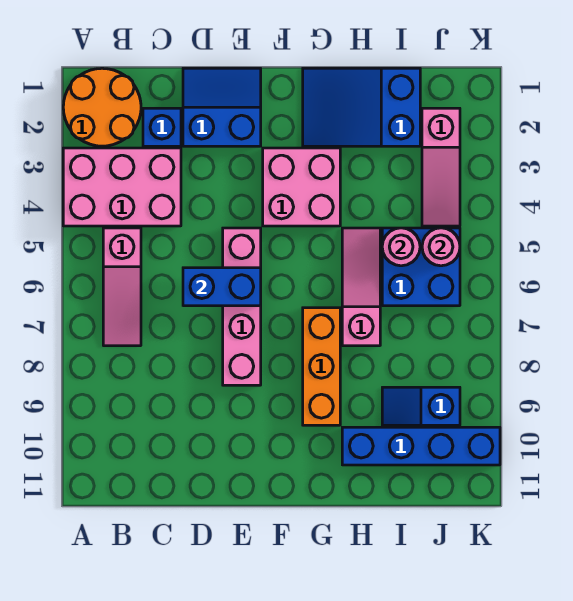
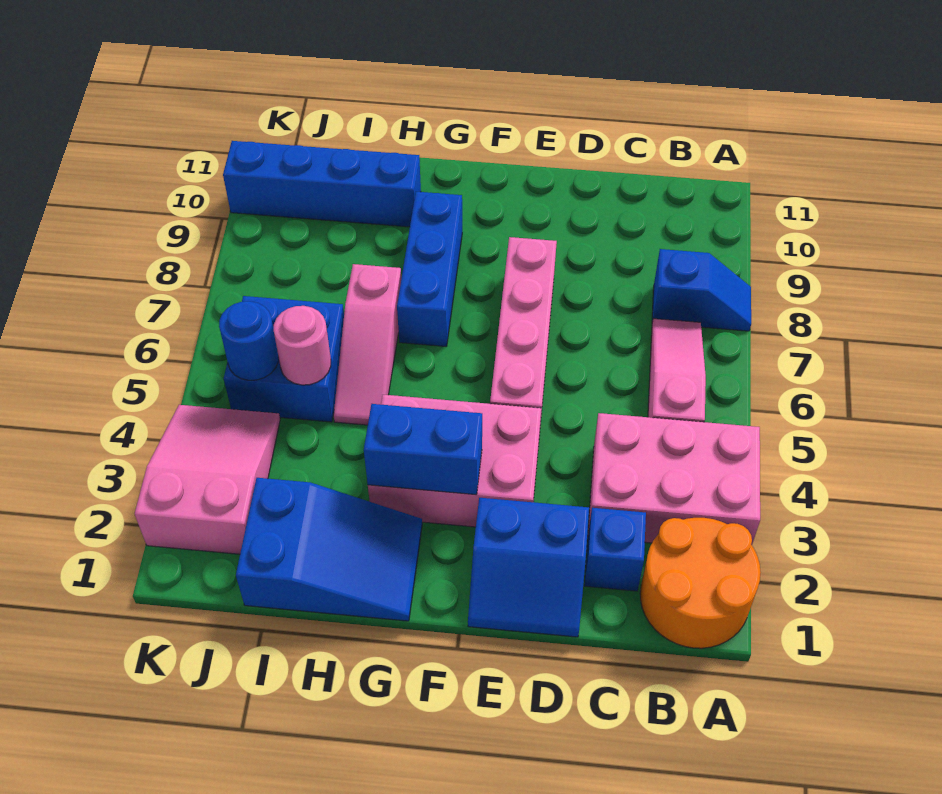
blue 1x2 brick [183,268,261,306] -> blue 1x2 brick moved to [364,404,482,494]
pink 2x2 brick [263,148,340,226] -> pink 2x3 brick [368,395,541,527]
orange 1x3 brick [303,308,340,425] -> blue 1x3 brick [397,192,462,346]
blue 1x2 slope [382,387,460,425] -> blue 1x2 slope moved to [652,249,751,331]
pink 1x3 slope [422,108,460,226] -> pink 2x3 slope [135,405,280,554]
pink 1x1 round brick [422,228,460,266] -> blue 1x1 round brick [219,301,278,380]

